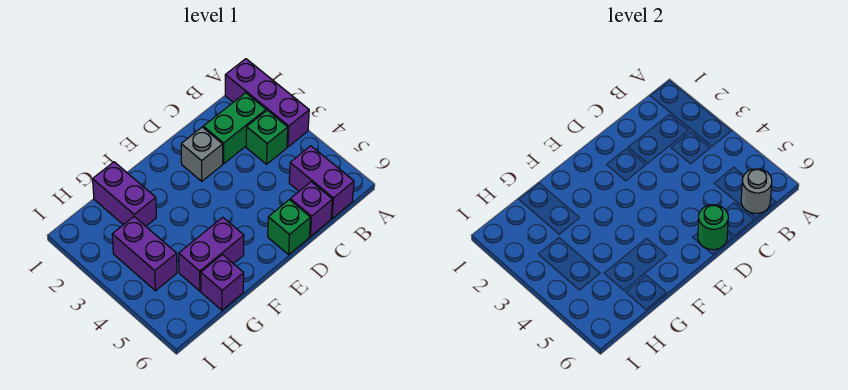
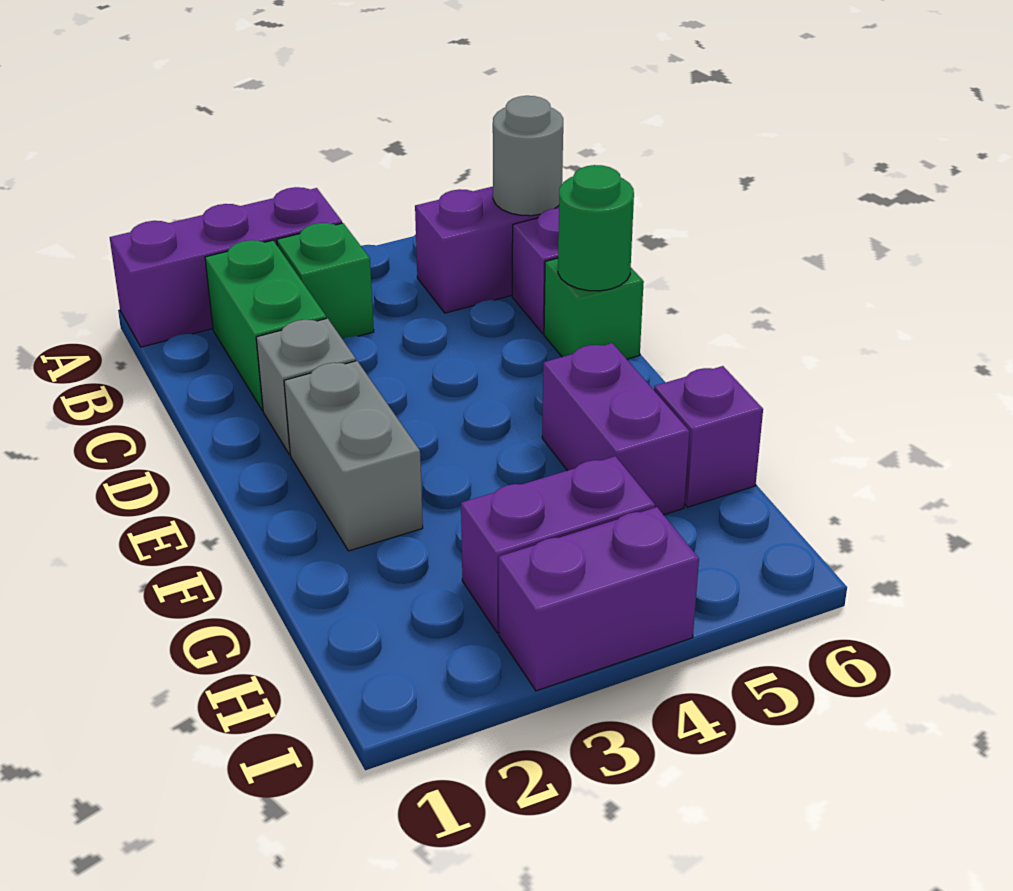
none -> grey 1x2 brick [284,361,423,551]
purple 1x2 brick [93,162,156,226] -> purple 1x2 brick moved to [499,507,699,691]

